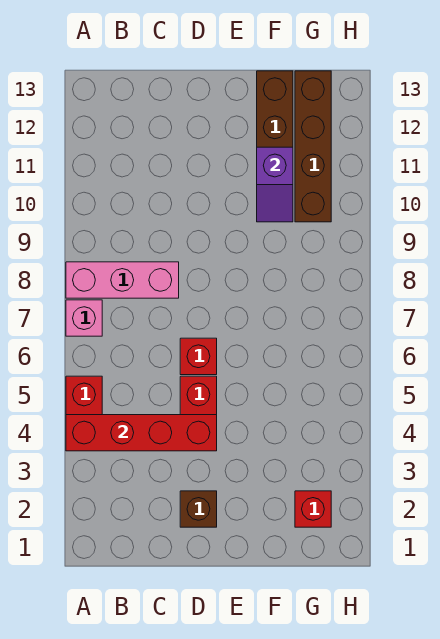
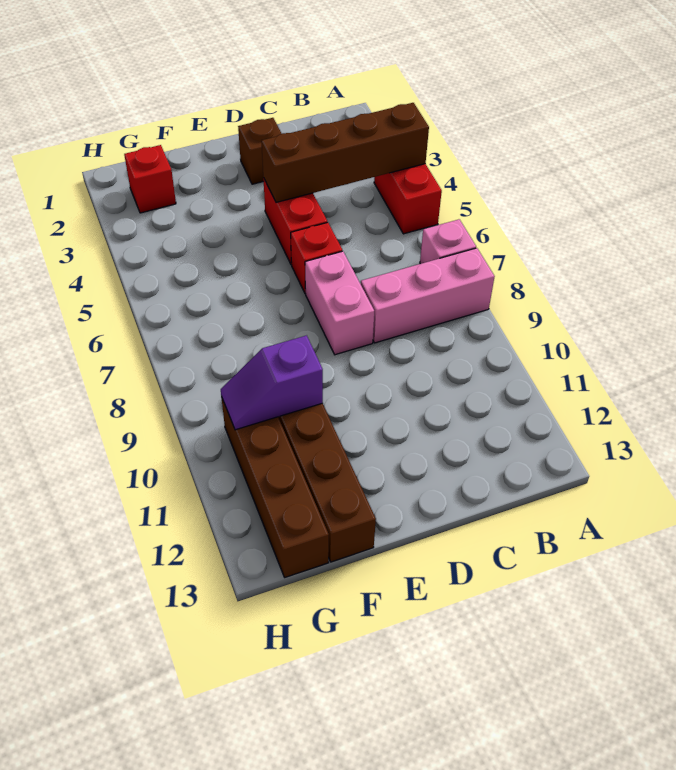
red 1x4 brick [66,415,217,451] -> brown 1x4 brick [262,103,429,202]
none -> pink 1x2 brick [305,251,374,355]
purple 1x2 slope [257,147,293,222] -> purple 1x2 slope turned to [221,335,323,430]

